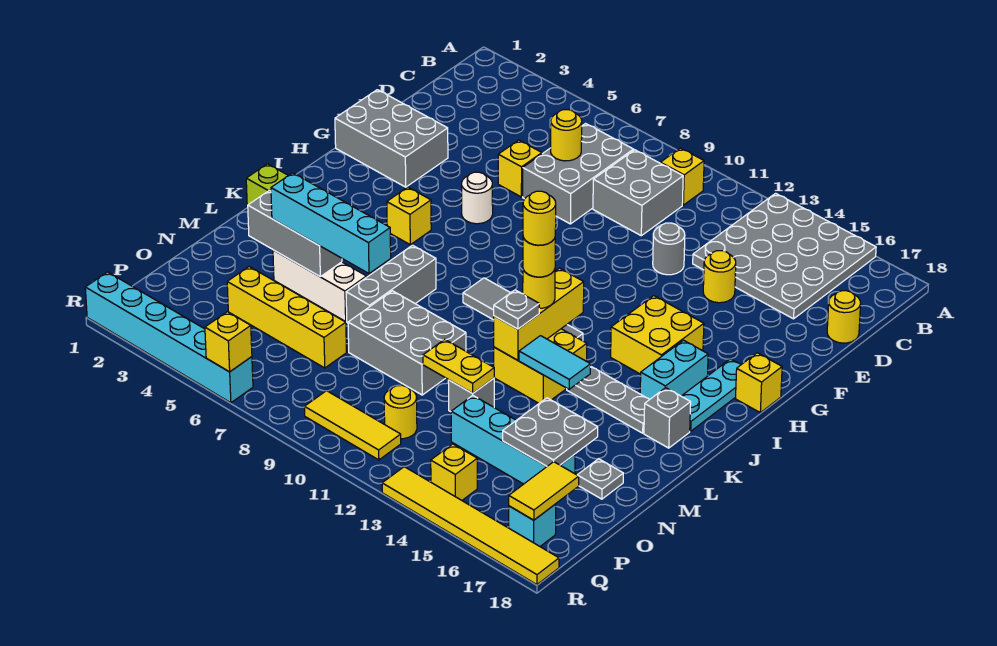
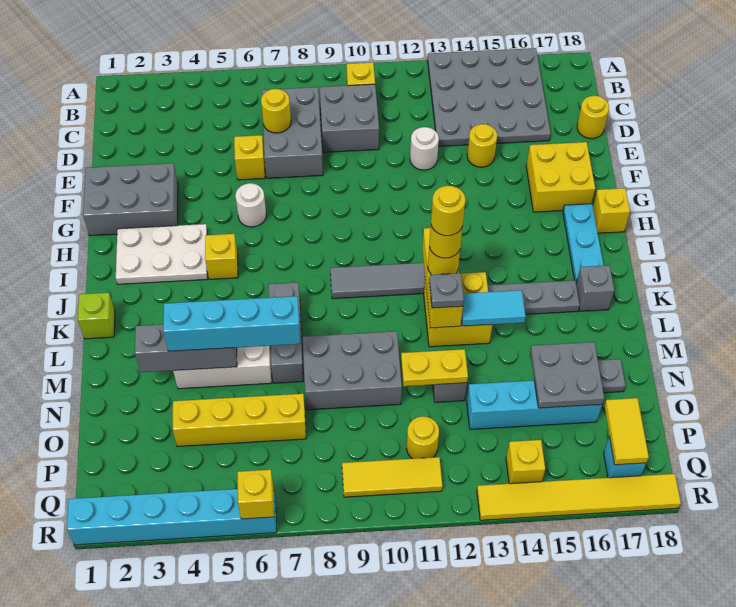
grey 1x1 round brick [653,223,685,275] -> white 1x1 round brick [410,127,439,170]
none -> white 2x3 plate [116,224,208,284]
yellow 2x2 brick [611,296,704,374] -> yellow 2x2 brick moved to [526,142,595,212]
cyan 1x2 brick [640,340,708,400] -> none

